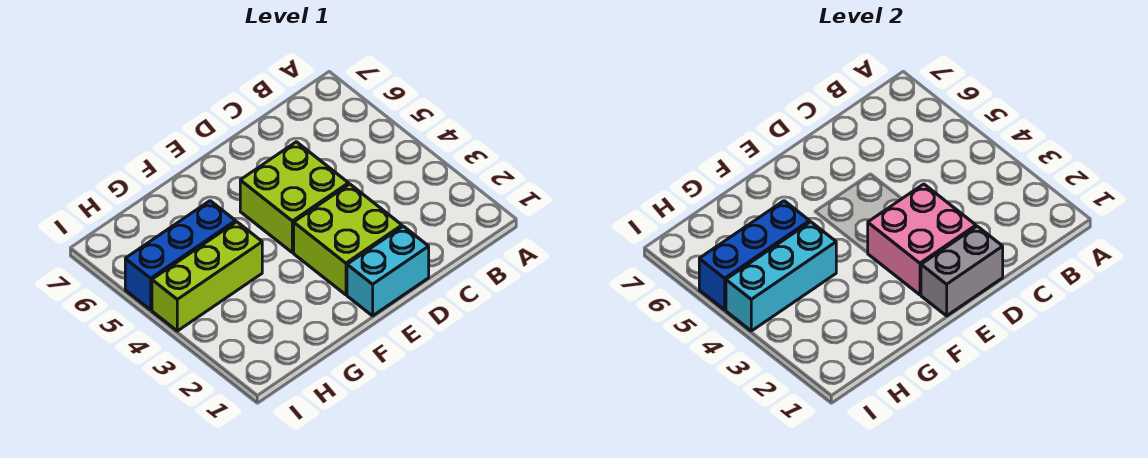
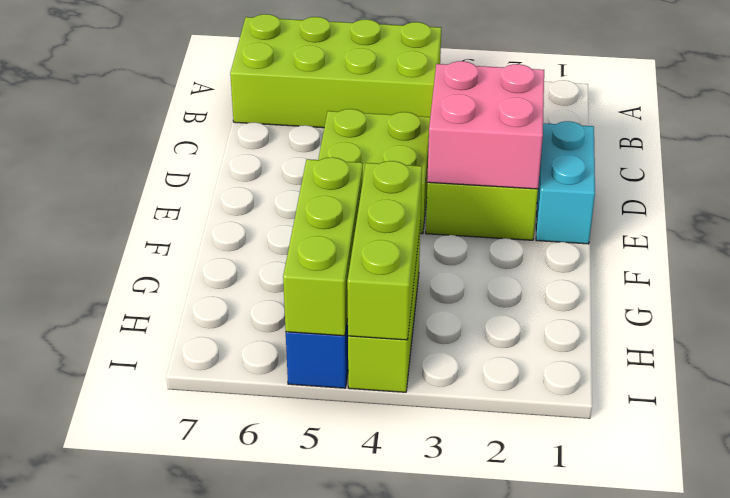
none -> lime 2x4 brick [230,14,441,128]
grey 1x2 brick [921,226,1003,316] -> none
cyan 1x3 brick [726,222,836,331] -> lime 1x3 brick [347,161,422,340]
blue 1x3 brick [699,201,810,310] -> lime 1x3 brick [283,157,363,336]

